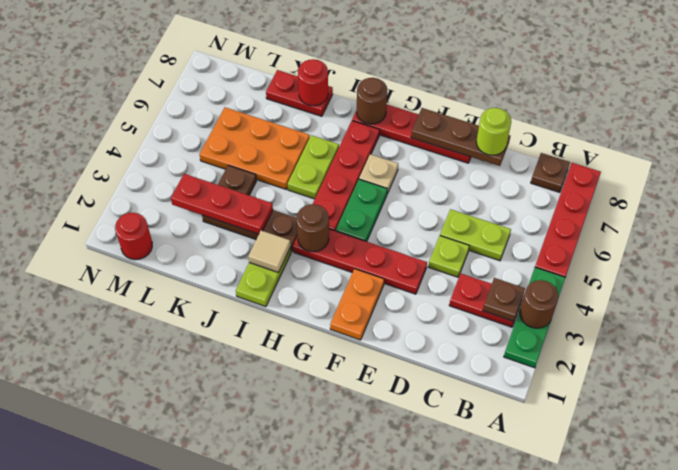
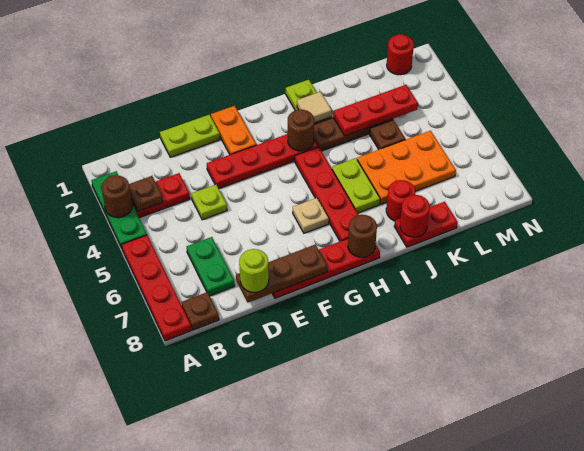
lime 1x2 plate [440,209,511,261] -> lime 1x2 plate moved to [160,115,220,157]
green 1x2 plate [336,179,387,242] -> green 1x2 plate moved to [187,237,235,296]
none -> red 1x1 round brick [386,180,415,221]

